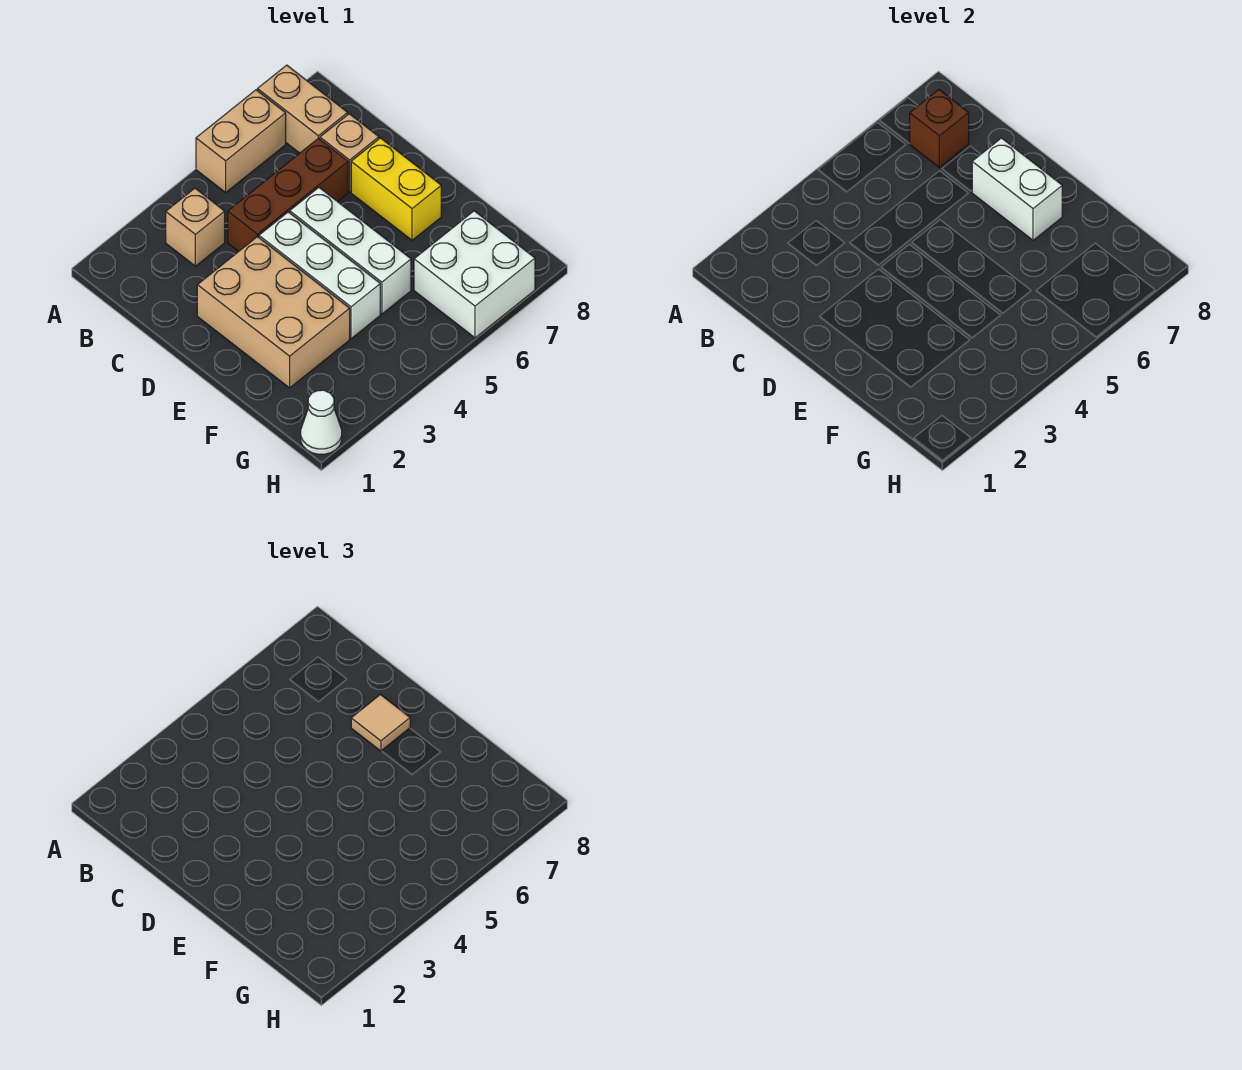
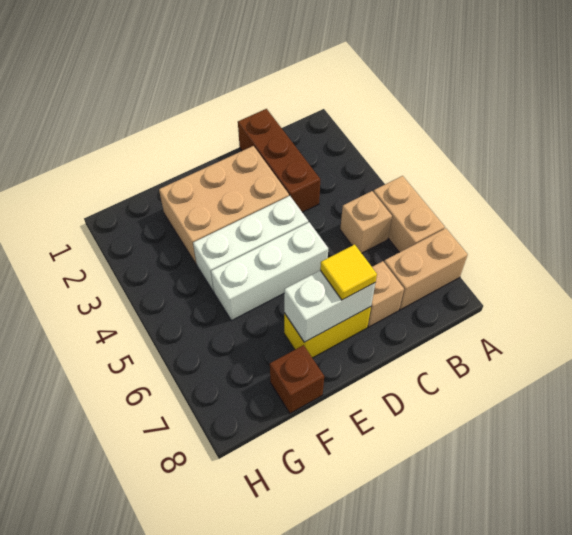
tan 1x1 brick [166,188,225,266] -> tan 1x1 brick moved to [340,191,392,253]
brown 1x1 brick [910,90,969,168] -> brown 1x1 brick moved to [270,345,324,413]
brown 1x3 brick [228,138,348,251] -> brown 1x3 brick moved to [238,109,320,212]
tan 1x1 tile [351,695,410,751] -> yellow 1x1 tile [320,244,377,300]
white 2x2 brick [414,211,535,338] -> none
white 1x1 cone [301,390,342,454] -> none

